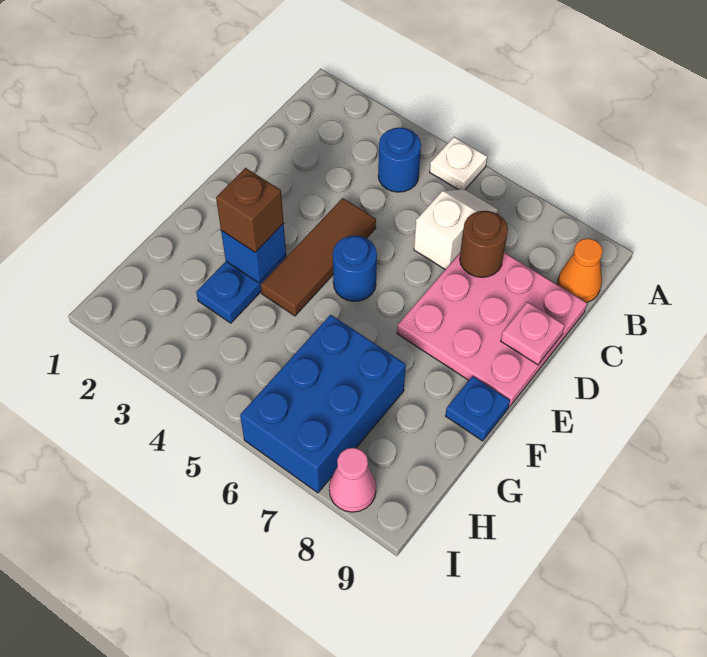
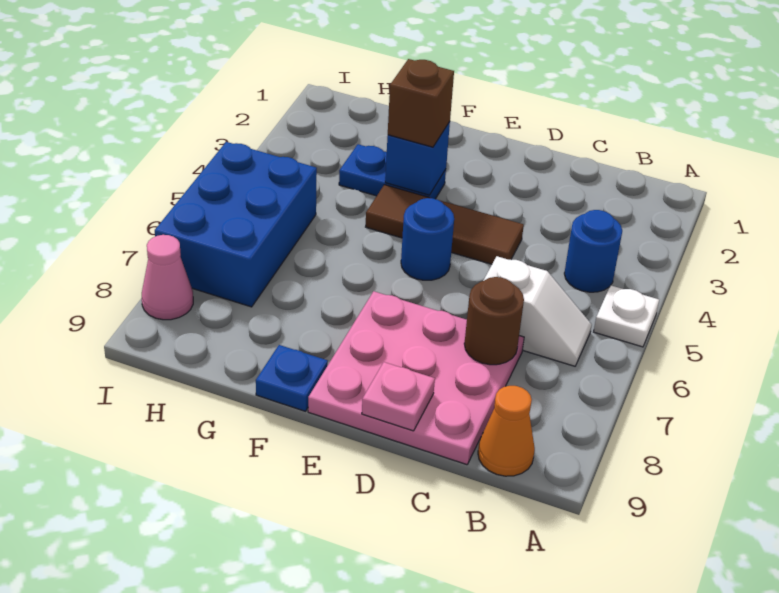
blue 2x3 brick [240,315,406,493] -> blue 2x3 brick turned to [155,142,317,307]

